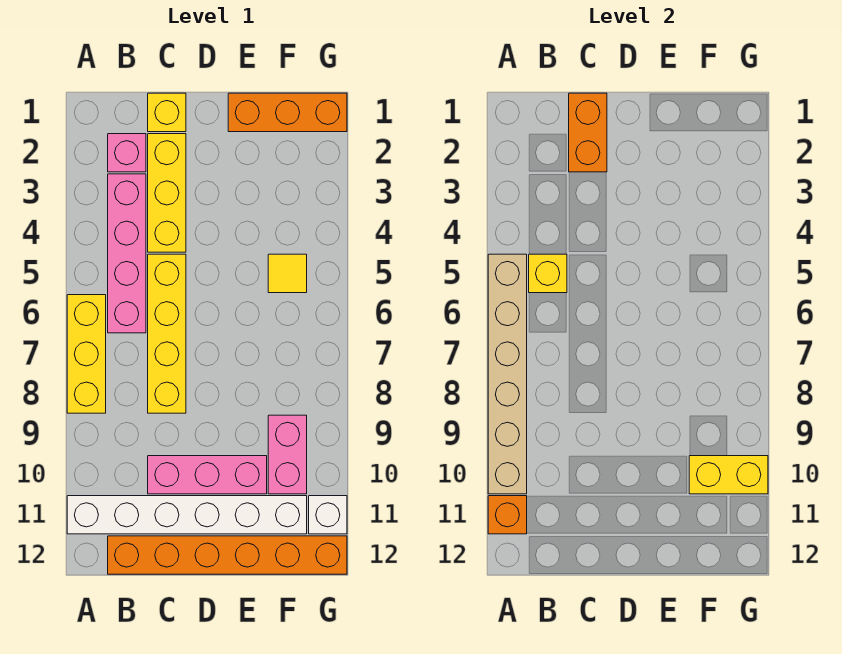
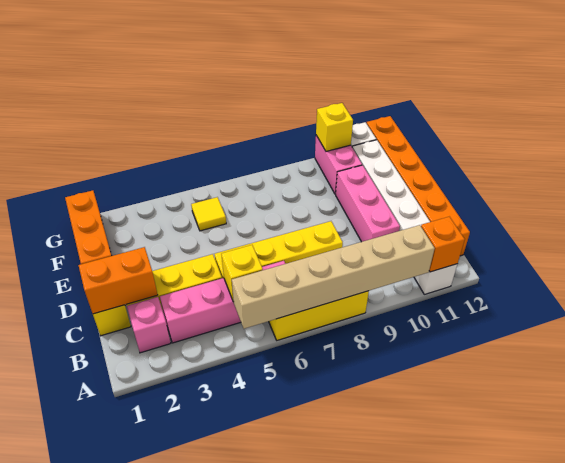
pink 1x2 brick [268,415,307,494] -> pink 1x2 brick turned to [315,136,362,194]
yellow 1x2 brick [689,456,768,494] -> yellow 1x1 brick [316,103,353,151]

